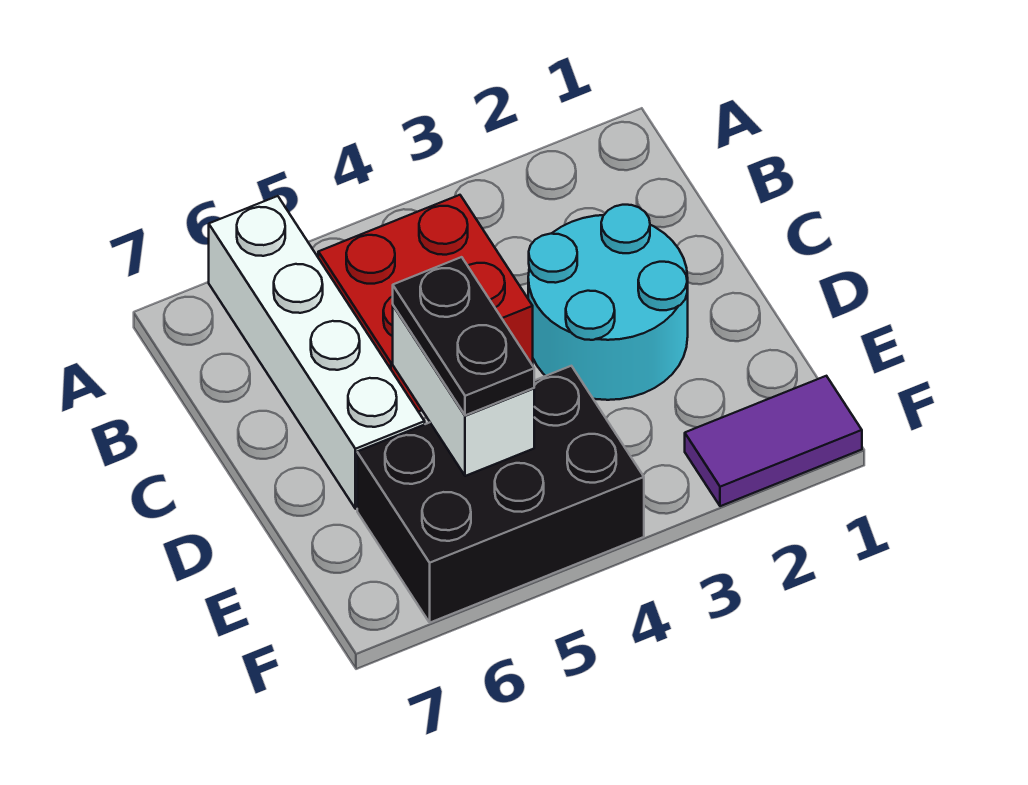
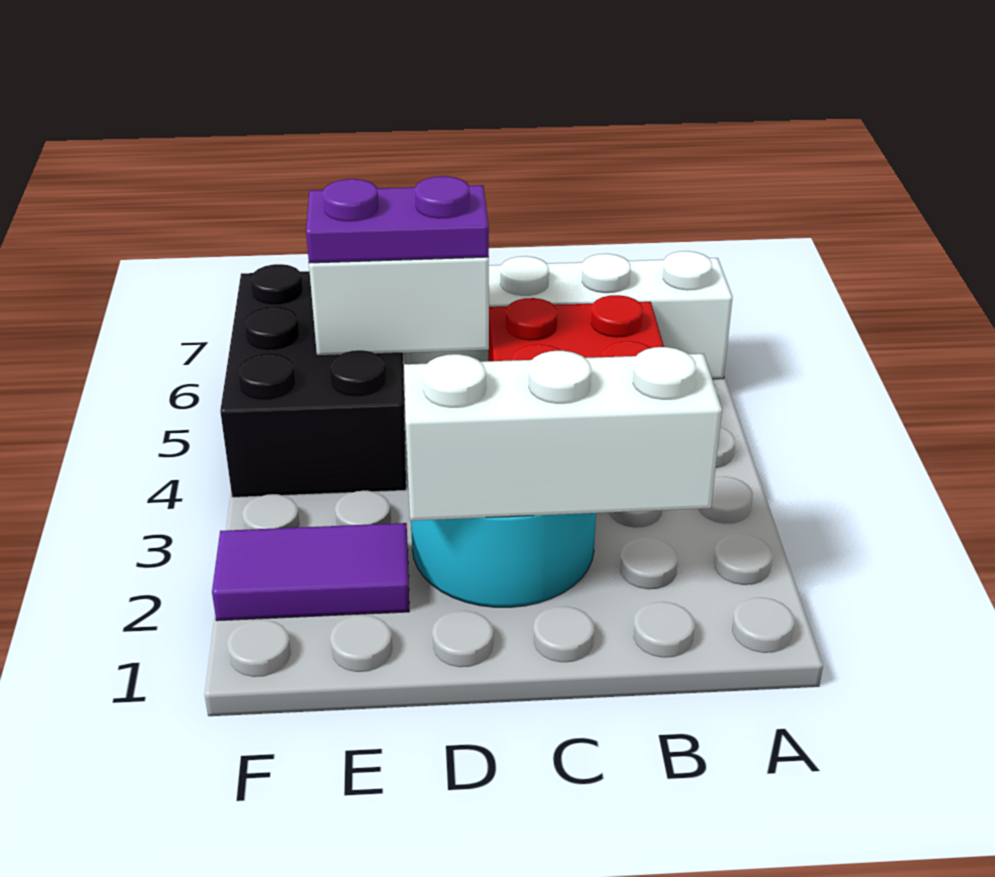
none -> white 1x3 brick [404,347,722,521]
black 1x2 plate [393,257,534,415] -> purple 1x2 plate [306,176,489,263]
purple 1x2 tile [685,376,862,506] -> purple 1x2 tile turned to [212,523,409,621]

